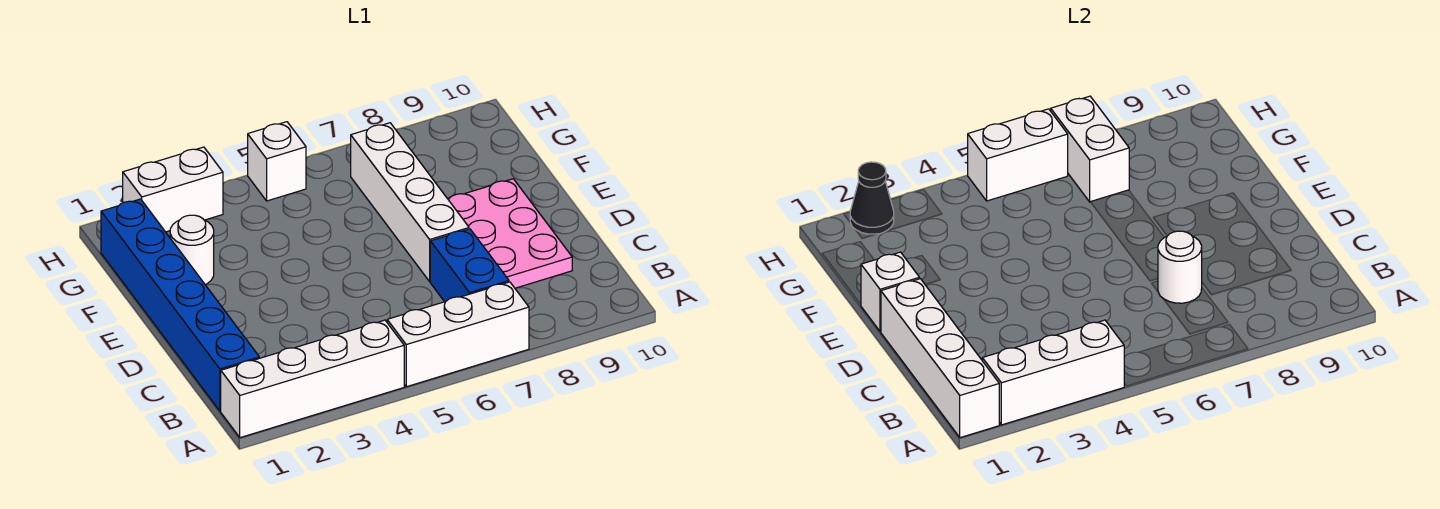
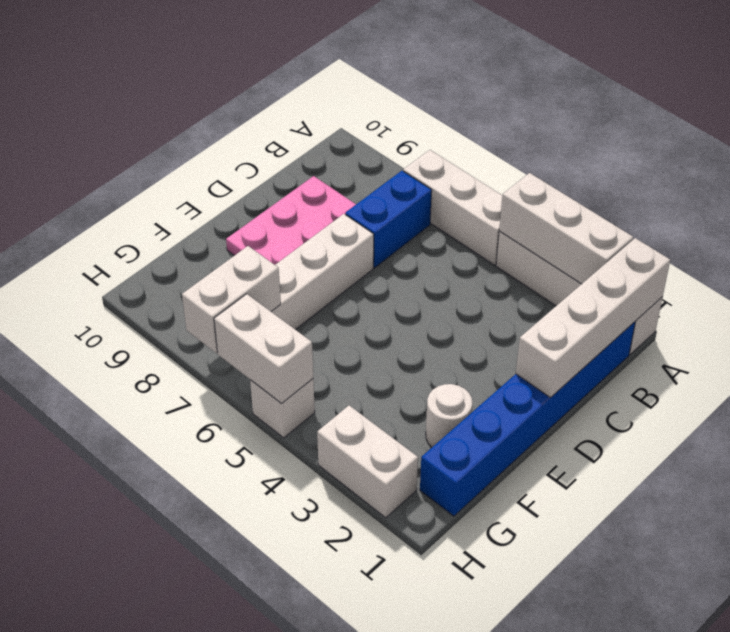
white 1x1 round brick [1158,231,1202,303] -> none
white 1x1 brick [861,252,920,331] -> none
black 1x1 cone [850,162,894,234] -> none

